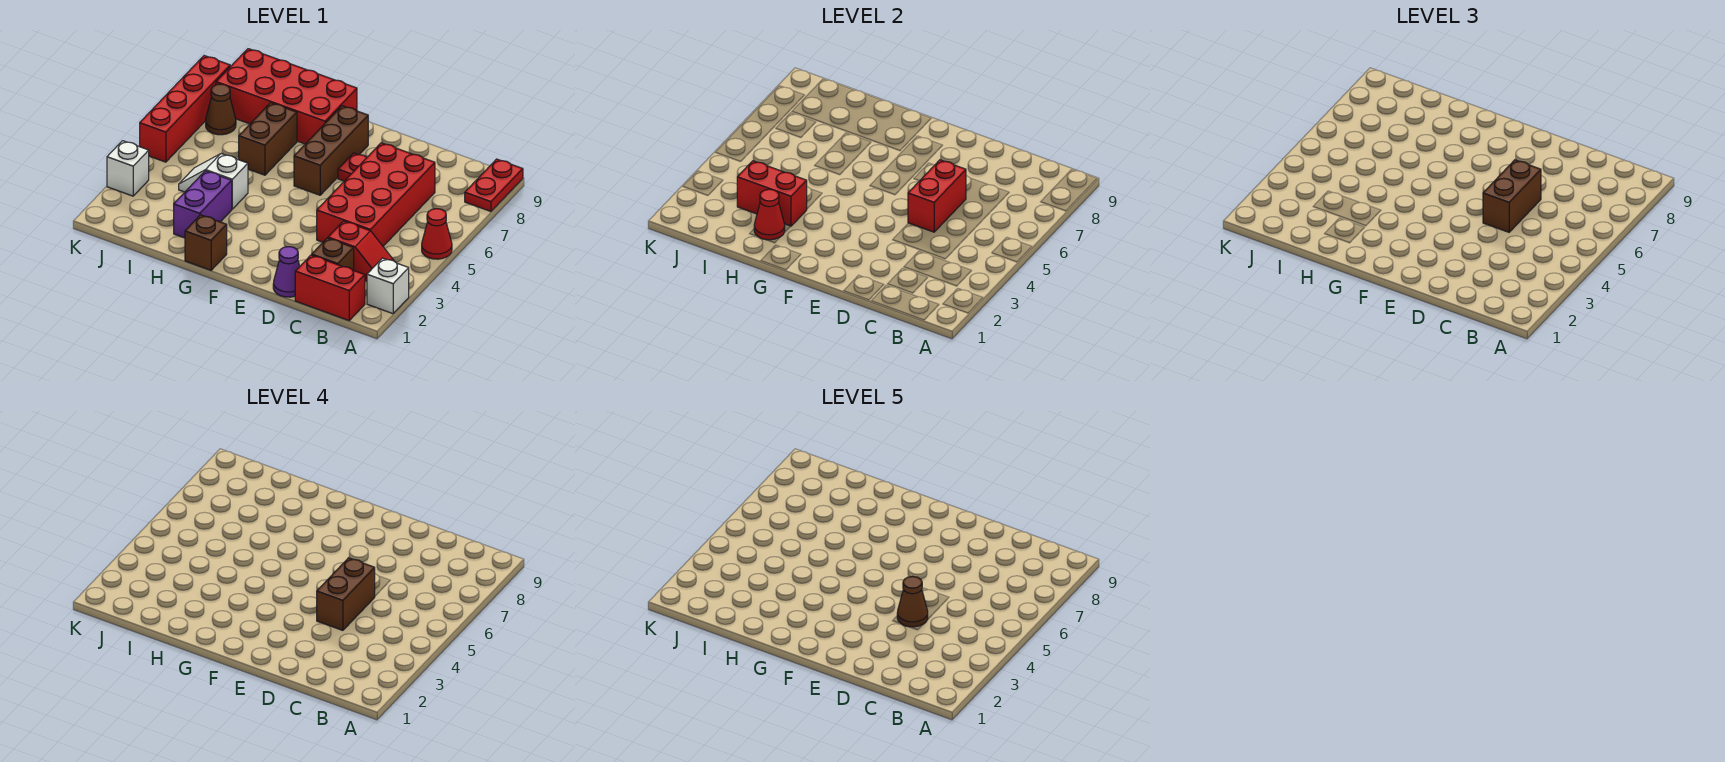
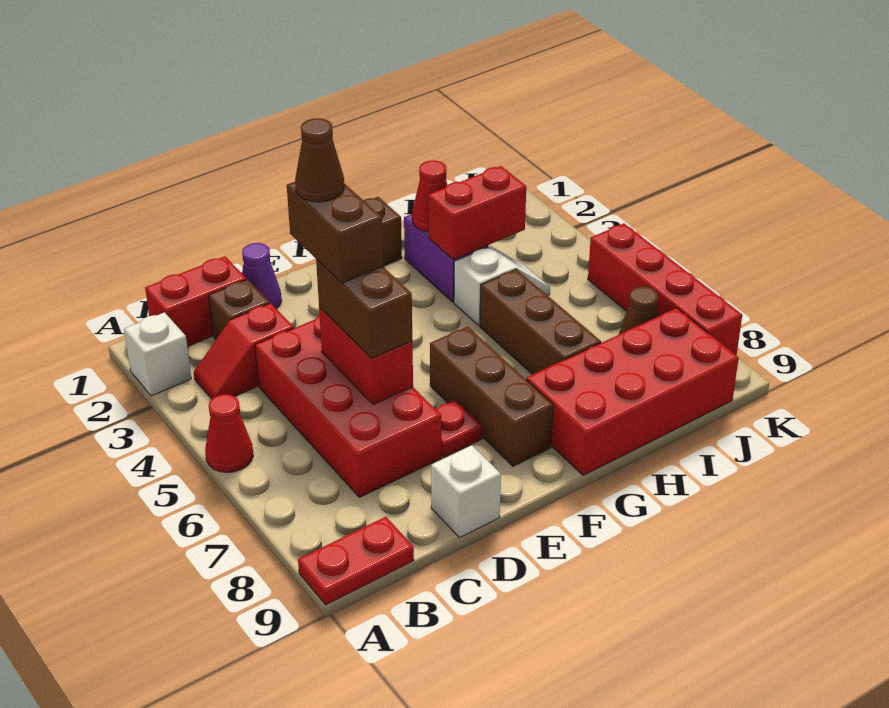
red 1x2 plate [465,159,523,211] -> red 1x2 plate turned to [298,517,414,605]
brown 1x2 brick [239,103,297,175] -> brown 1x3 brick [480,269,601,375]
white 1x1 brick [107,141,149,196] -> white 1x1 brick moved to [431,445,501,538]

